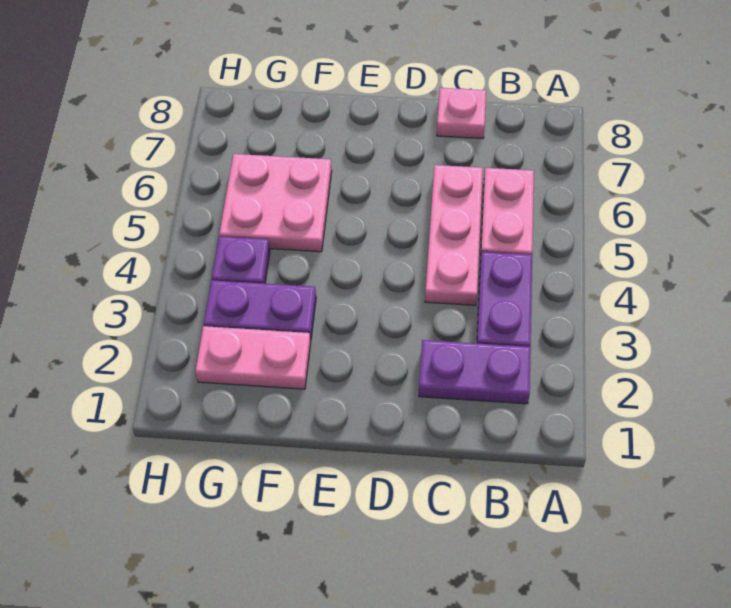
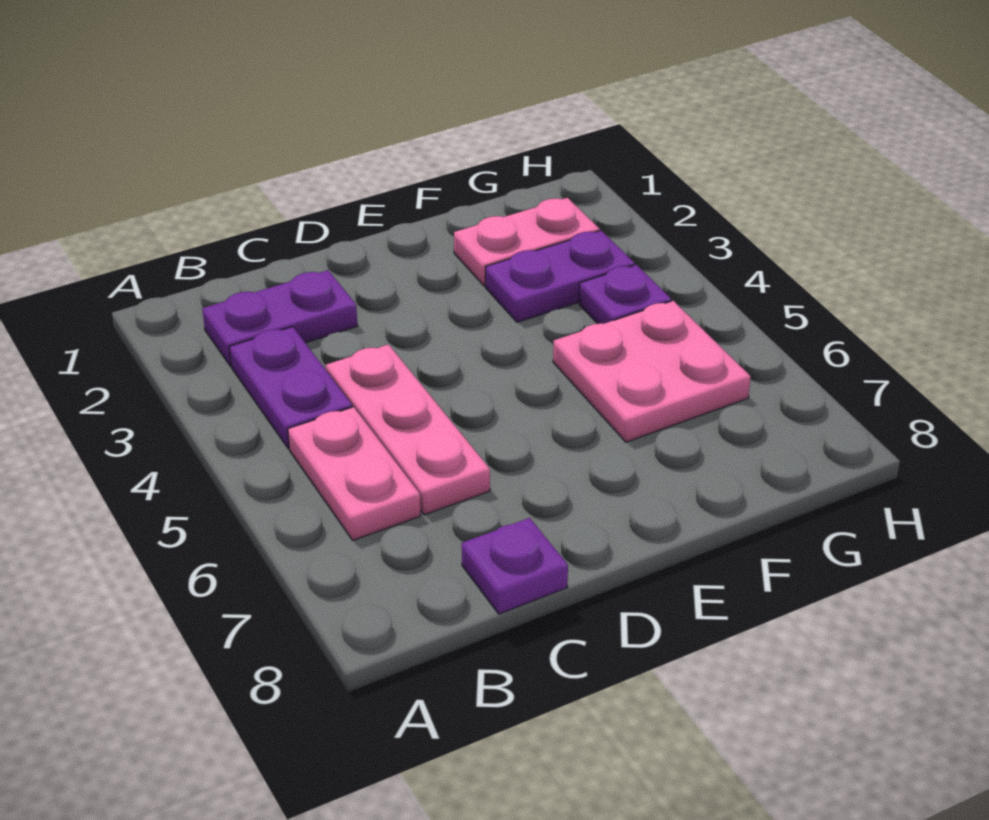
pink 1x1 plate [437,88,486,139] -> purple 1x1 plate [462,518,568,614]

